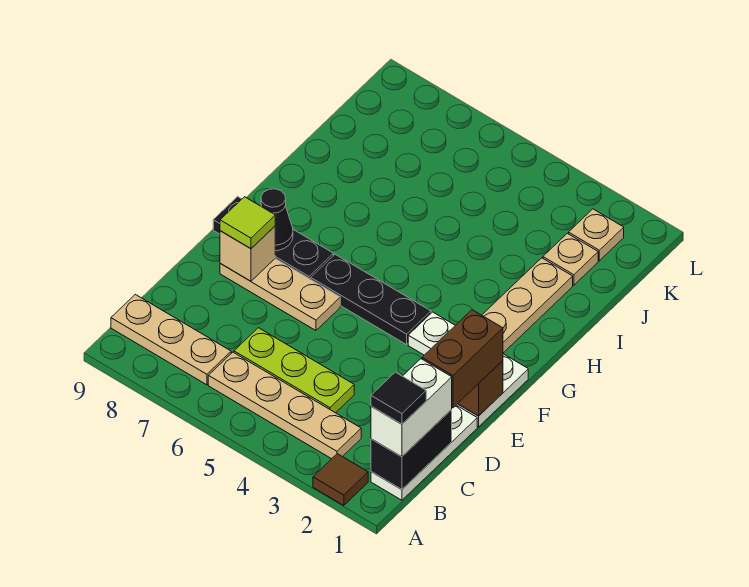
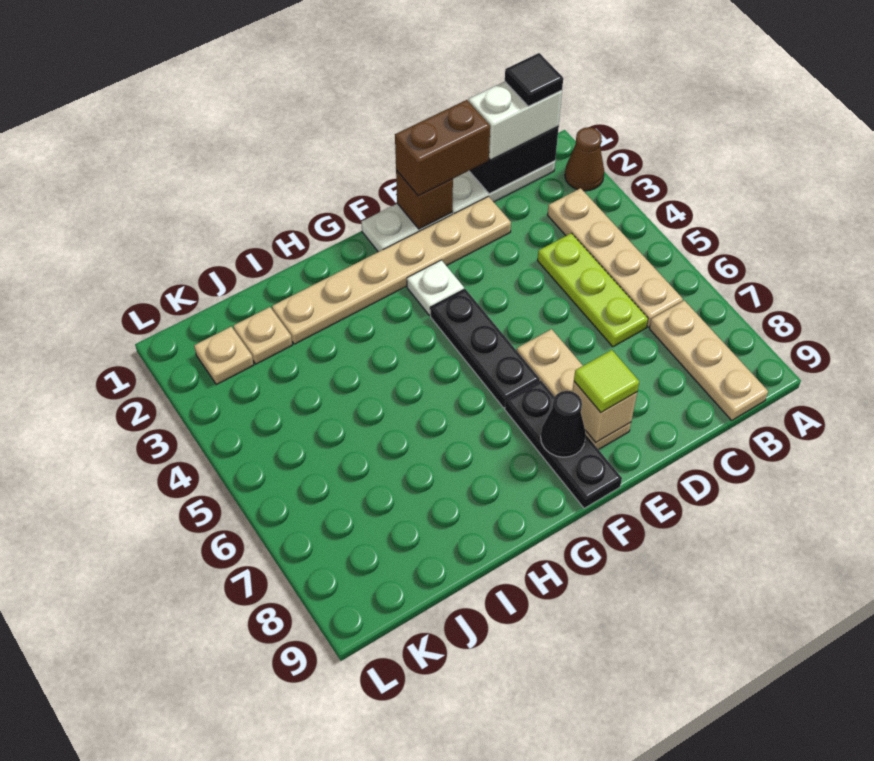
brown 1x1 tile [313,454,368,505] -> brown 1x1 cone [565,127,604,191]

